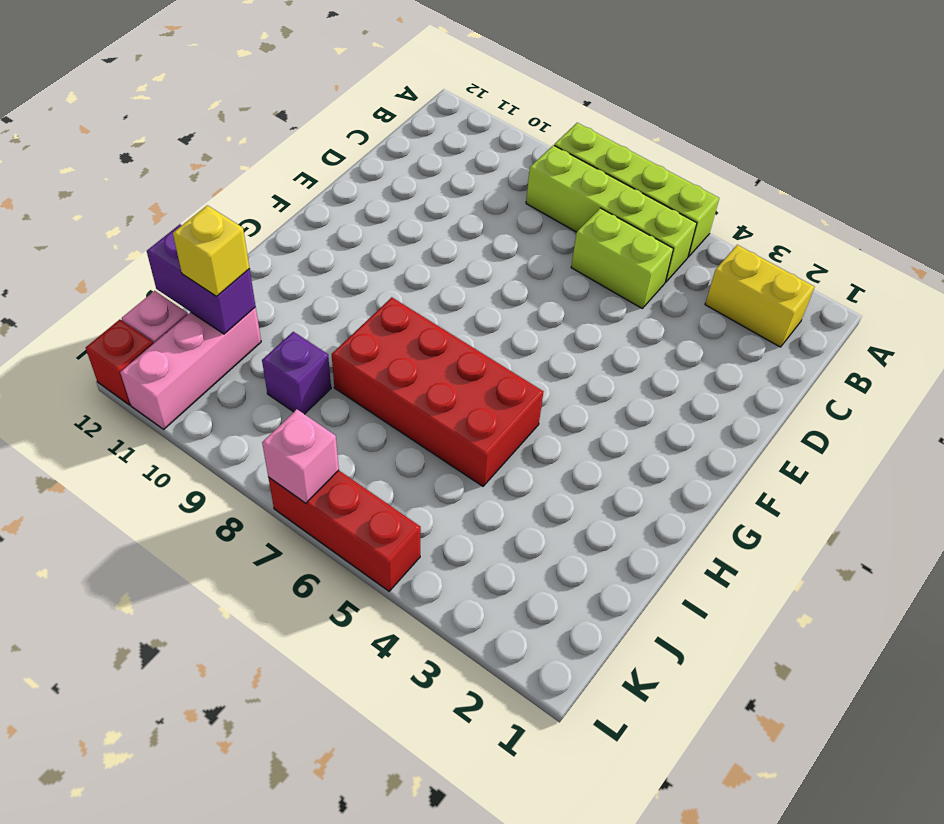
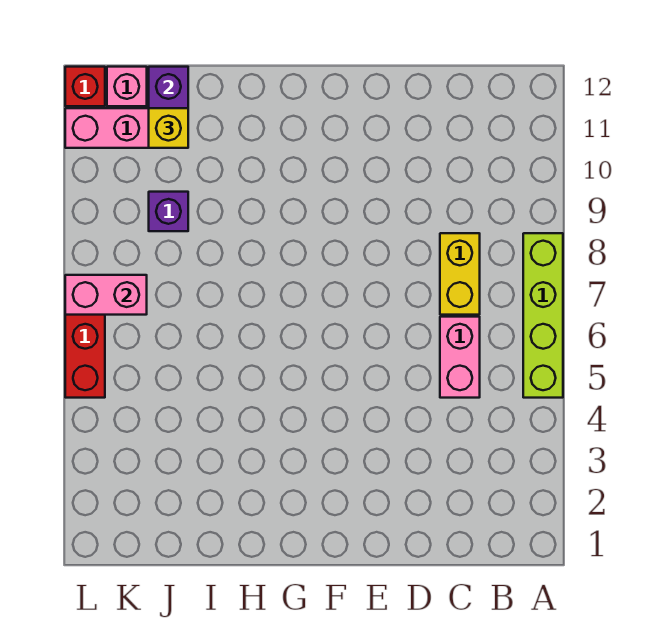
yellow 1x2 brick [705,245,814,347] -> yellow 1x2 brick moved to [440,233,480,315]
lime 1x4 brick [526,145,697,282] -> none
lime 1x2 brick [571,208,673,308] -> pink 1x2 brick [440,317,480,398]
red 2x4 brick [332,297,543,486] -> none
pink 1x1 brick [262,409,339,503] -> pink 1x2 brick [65,275,147,315]

